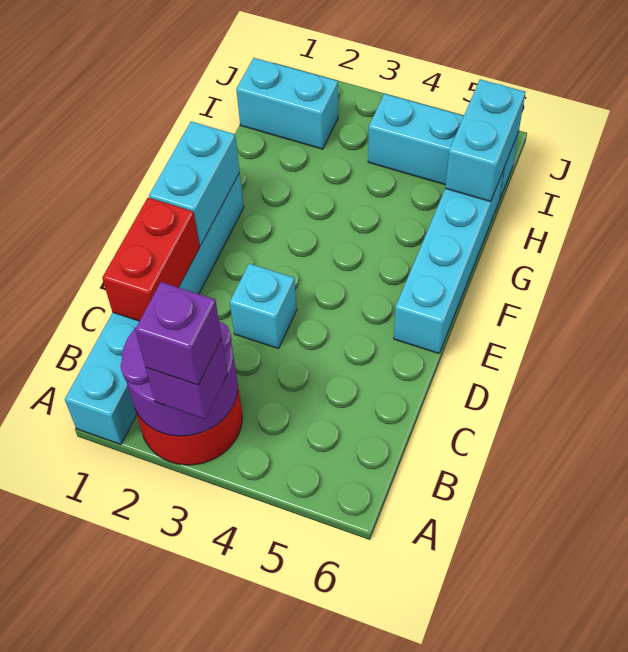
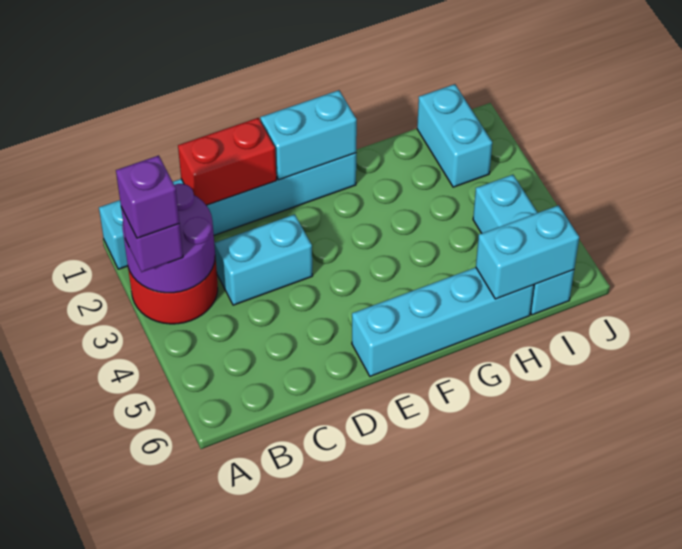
cyan 1x1 brick [230,264,297,349] -> cyan 1x2 brick [215,214,313,305]

